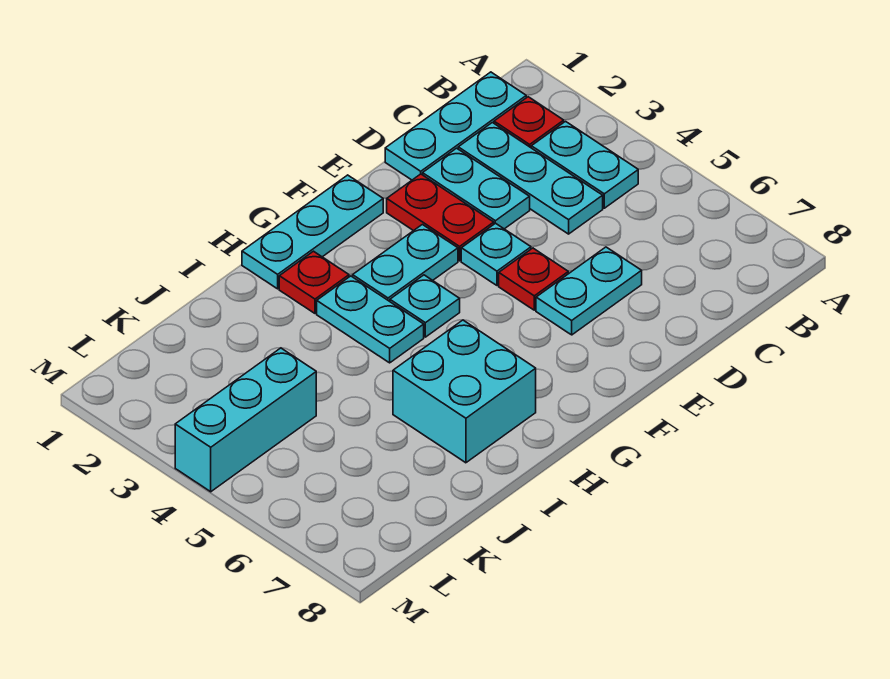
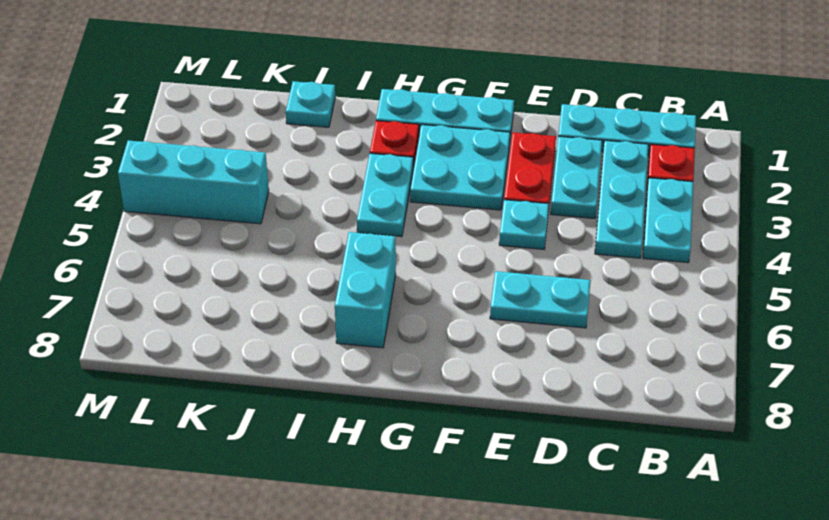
red 1x1 plate [499,248,568,310] -> none
cyan 1x2 plate [353,225,458,301] -> cyan 2x2 plate [410,125,510,210]
cyan 1x1 plate [390,275,460,337] -> cyan 1x1 plate moved to [286,81,335,127]
cyan 2x2 brick [393,320,536,463] -> cyan 1x2 brick [335,232,396,348]

